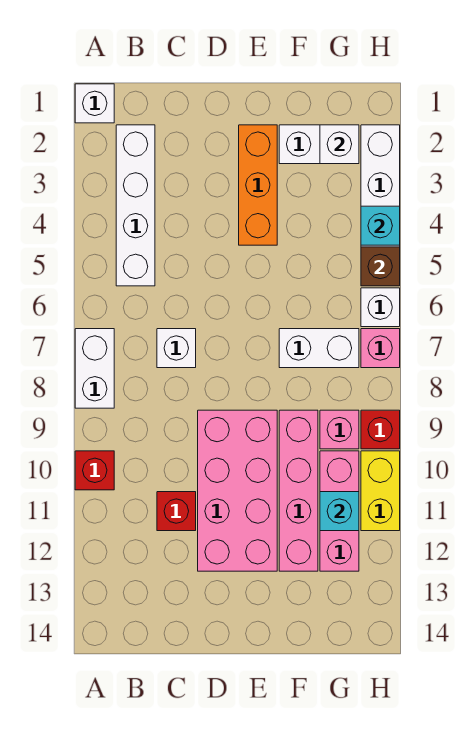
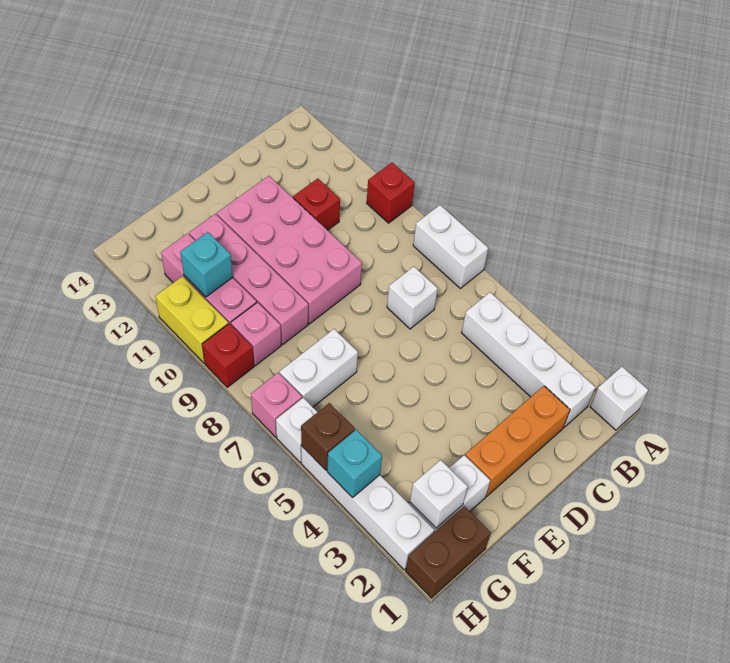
orange 1x3 brick [239,125,277,245] -> orange 1x3 brick turned to [465,386,570,497]
none -> brown 1x2 brick [406,506,491,598]

